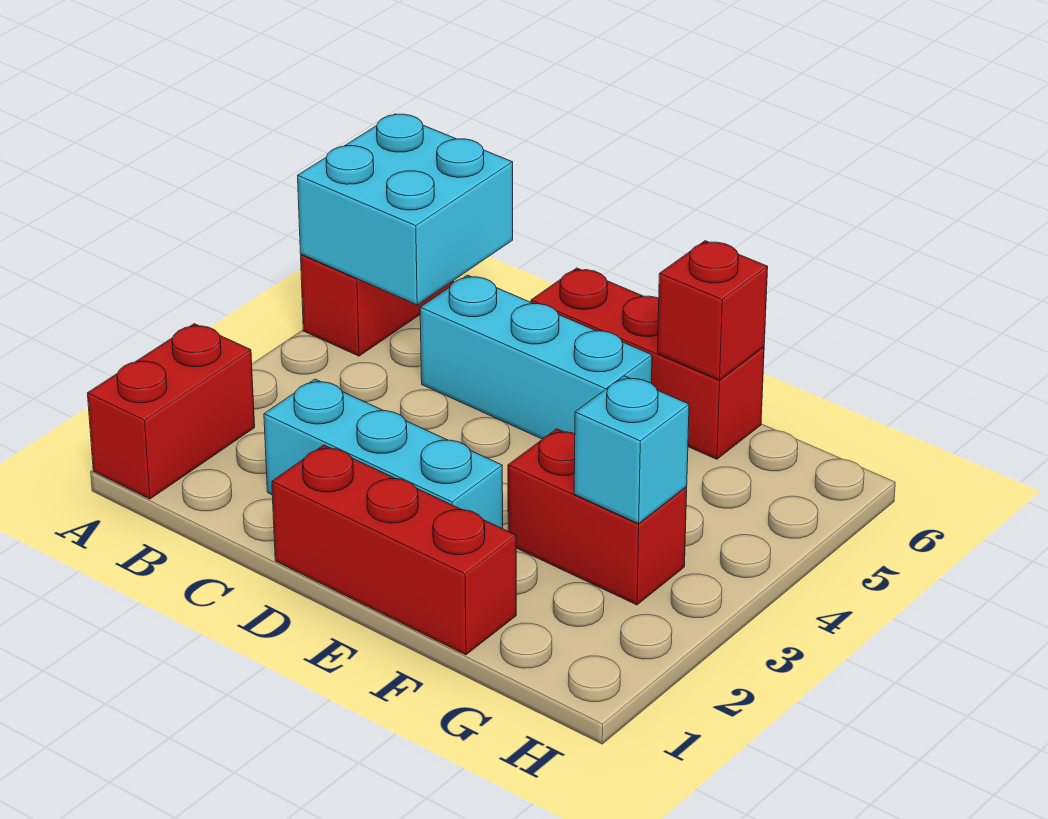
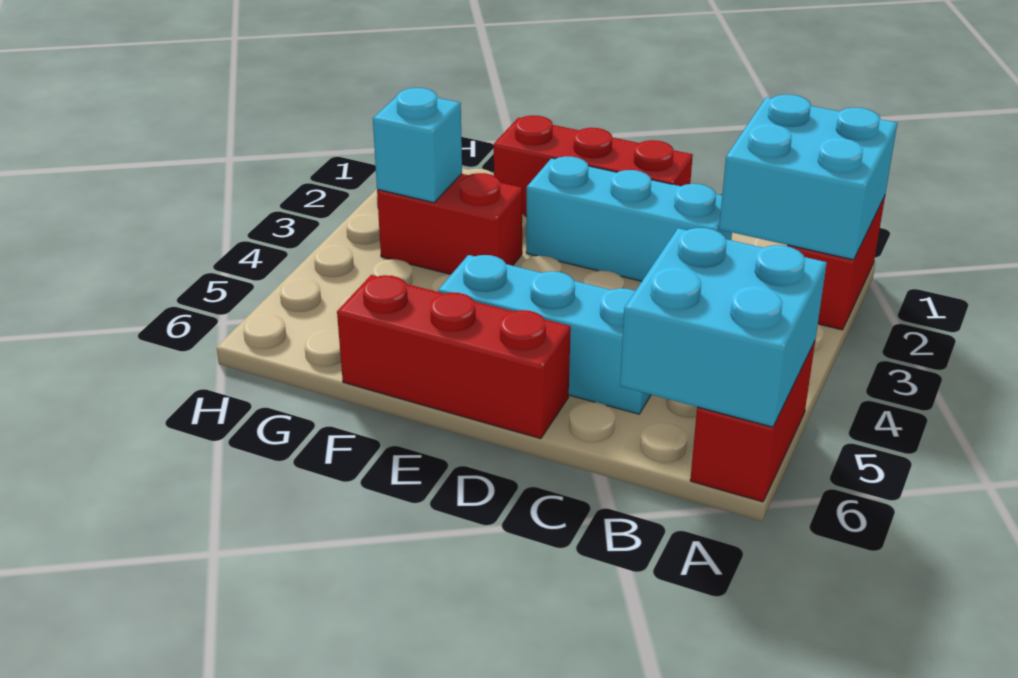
none -> cyan 2x2 brick [719,95,897,260]
red 1x1 brick [658,241,768,380] -> none

